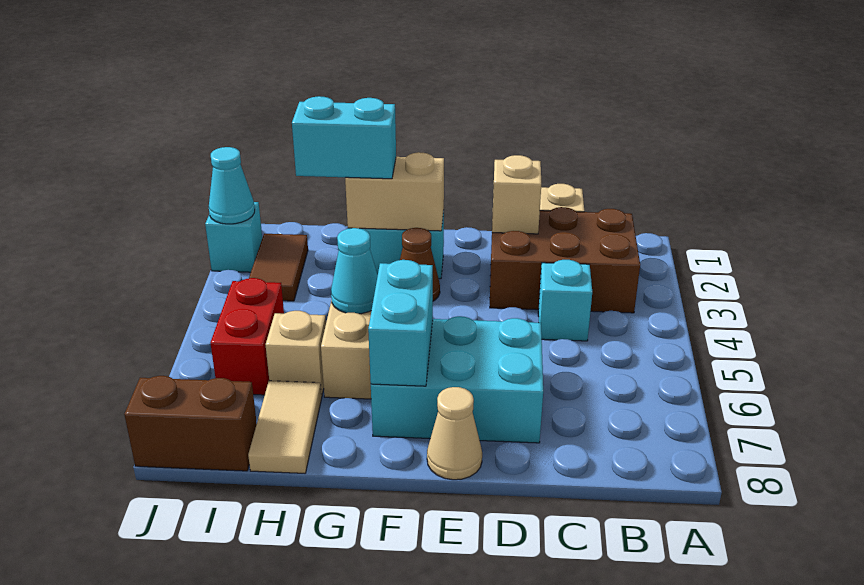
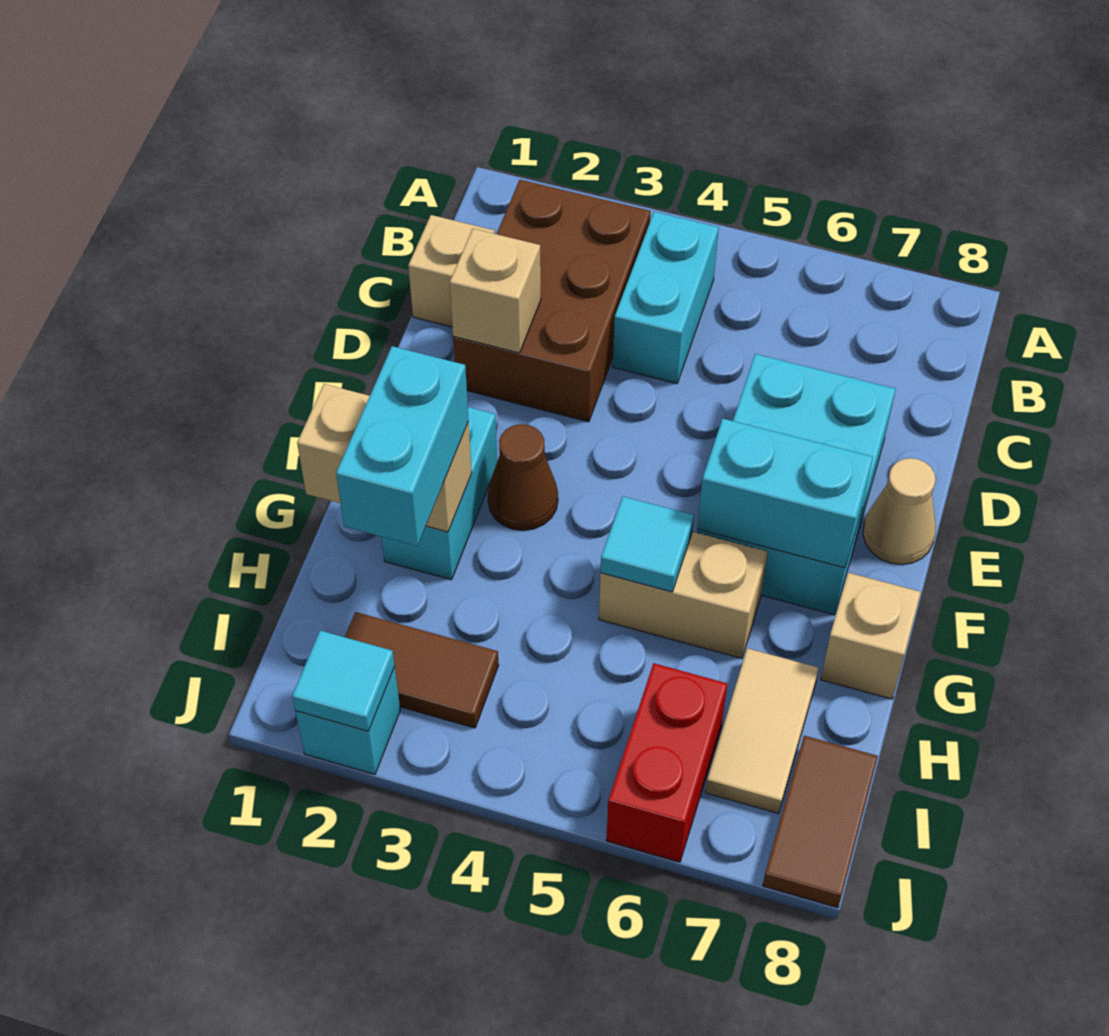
cyan 1x1 brick [538,260,592,341] -> cyan 1x2 brick [613,212,719,384]
tan 1x2 brick [345,152,444,231] -> tan 1x2 brick turned to [297,384,472,532]
cyan 1x1 cone [331,228,378,314] -> cyan 1x1 tile [601,497,694,592]
tan 1x1 brick [266,311,326,397] -> tan 1x1 brick moved to [821,573,921,699]
tan 1x2 tile [248,381,322,473] -> tan 1x2 tile turned to [705,648,819,814]
red 1x2 brick [211,278,284,395] -> red 1x2 brick turned to [606,663,727,862]
brown 1x2 brick [124,376,257,471] -> brown 1x2 tile [763,736,878,908]
cyan 1x1 cone [209,147,255,224] -> cyan 1x1 tile [292,631,395,731]

